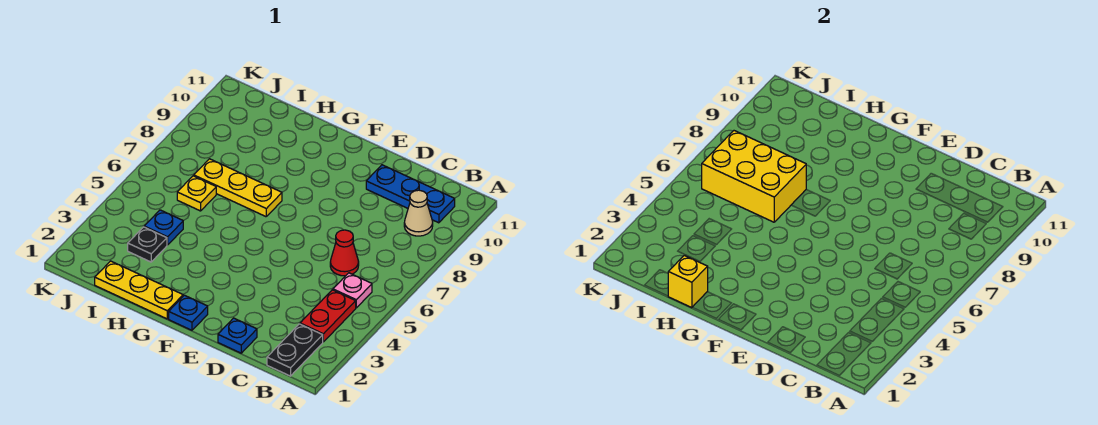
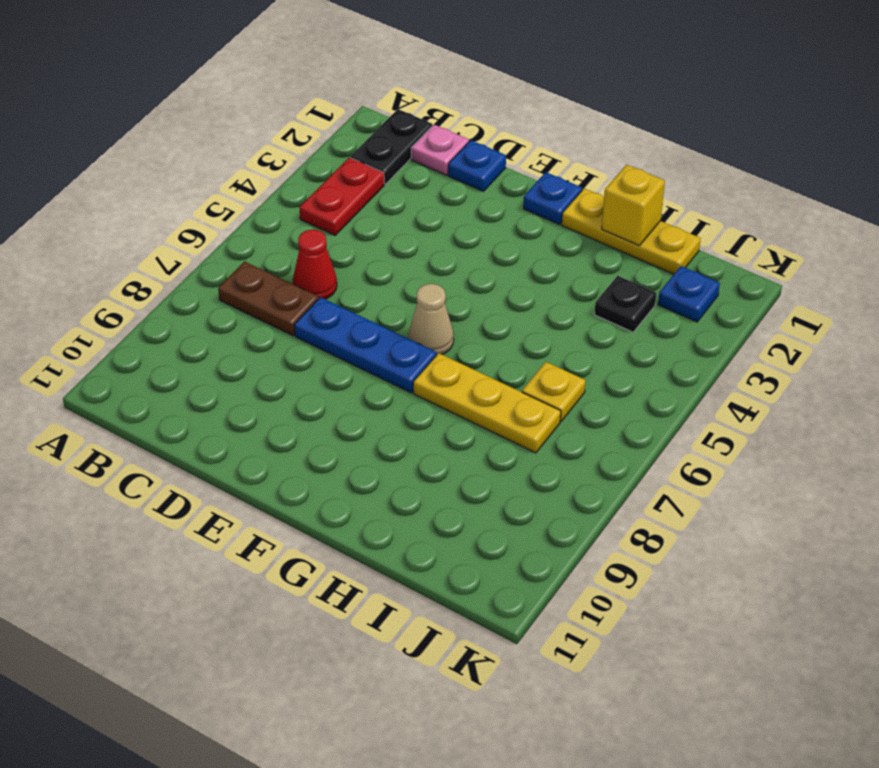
pink 1x1 plate [333,273,372,308] -> pink 1x1 plate moved to [411,125,469,175]
none -> brown 1x2 plate [218,261,319,336]
tan 1x1 cone [404,190,433,236] -> tan 1x1 cone moved to [409,284,454,355]
blue 1x3 plate [366,165,455,223] -> blue 1x3 plate moved to [294,297,437,393]
yellow 2x3 brick [702,131,806,222] -> none
blue 1x1 plate [144,210,183,245] -> blue 1x1 plate moved to [658,266,720,322]

